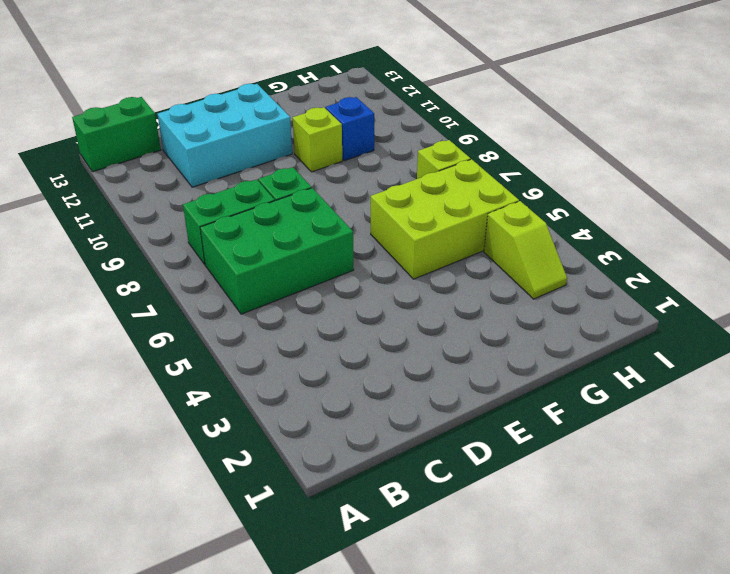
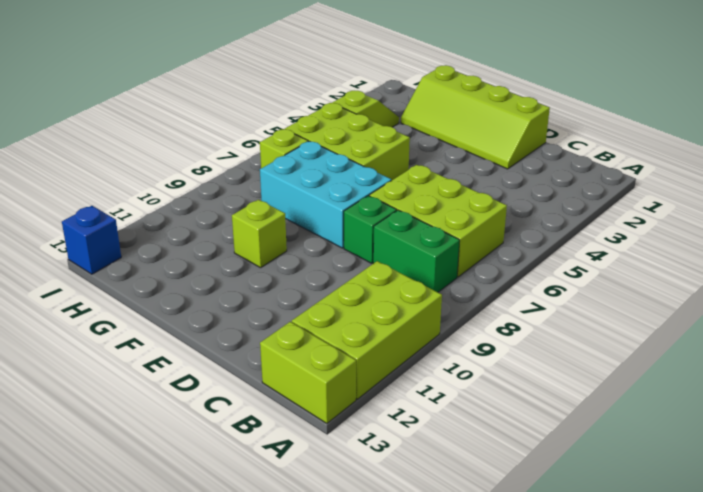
none -> lime 2x3 brick [292,261,442,399]
green 1x2 brick [72,97,161,172] -> lime 1x2 brick [260,322,356,424]
green 2x3 brick [200,188,354,314] -> lime 2x3 brick [369,165,507,277]
cyan 2x3 brick [158,84,292,187] -> cyan 2x3 brick moved to [260,141,391,248]
none -> lime 2x4 slope [401,65,550,169]
blue 1x1 brick [326,97,374,161] -> blue 1x1 brick moved to [62,206,121,274]

